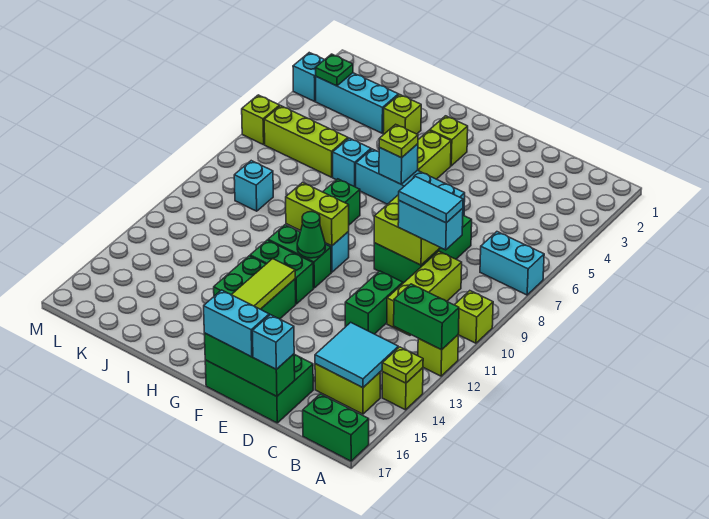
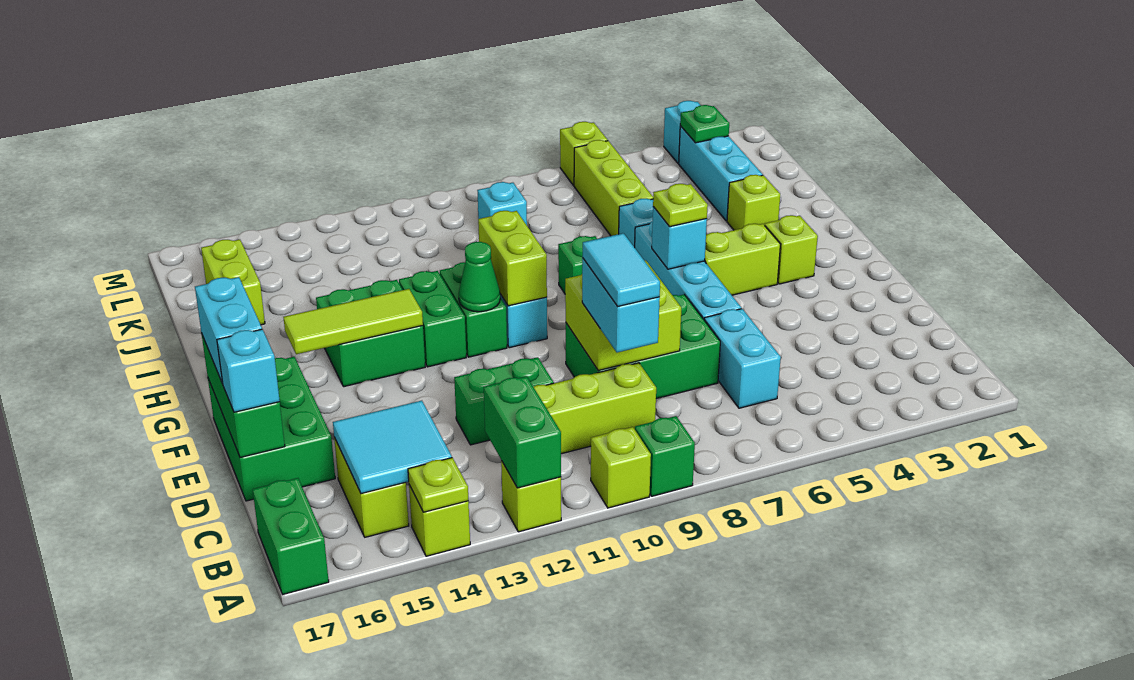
cyan 1x2 brick [480,232,544,295] -> cyan 1x2 brick moved to [704,309,781,408]
none -> green 1x1 brick [635,416,695,496]
none -> lime 1x2 brick [201,240,265,325]

